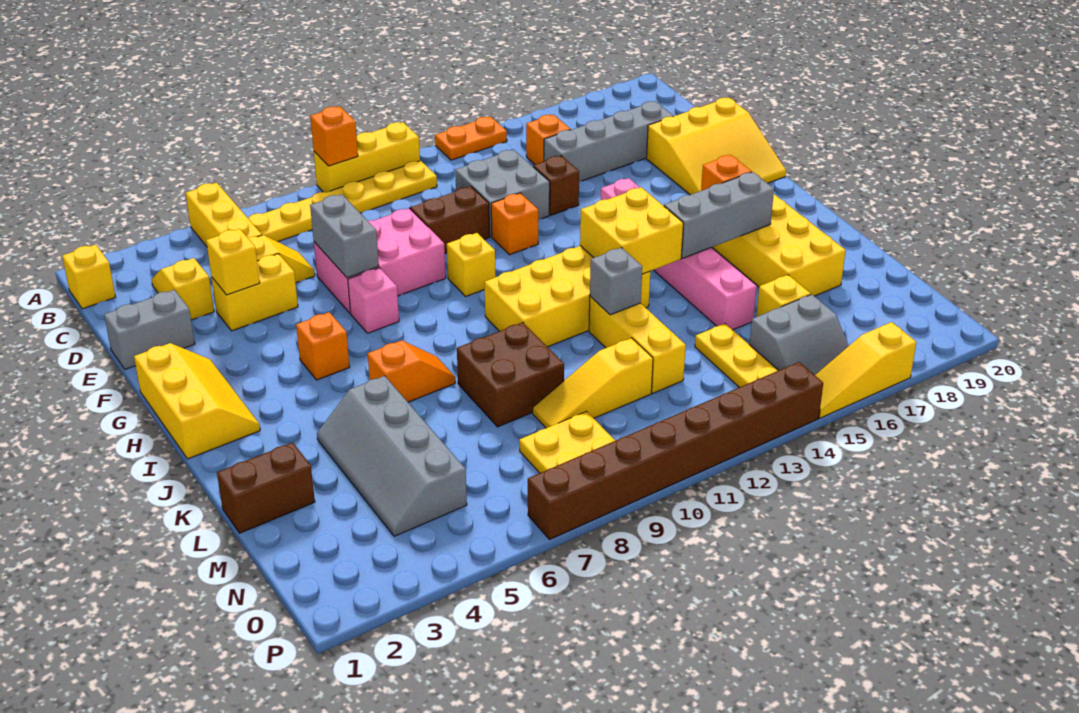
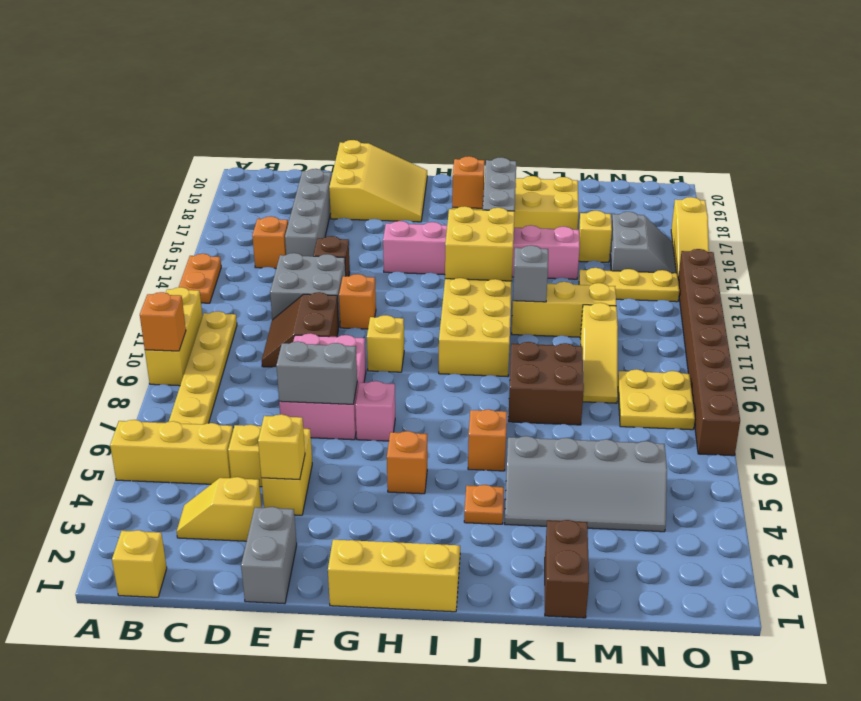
none -> orange 1x1 plate [464,485,504,524]

